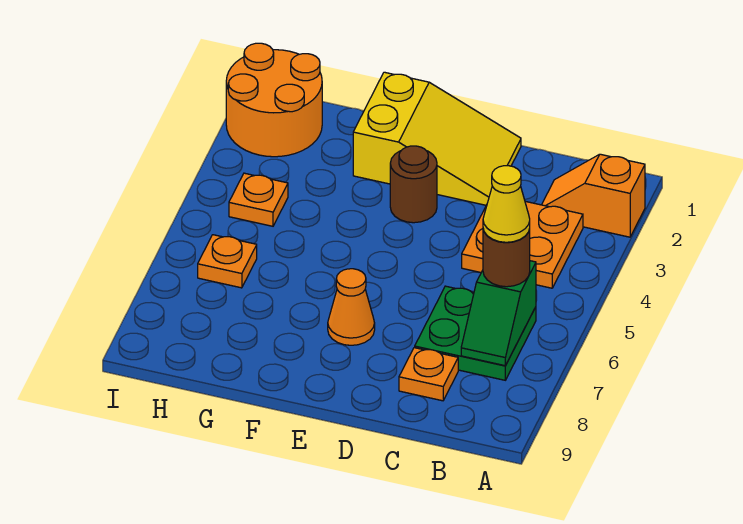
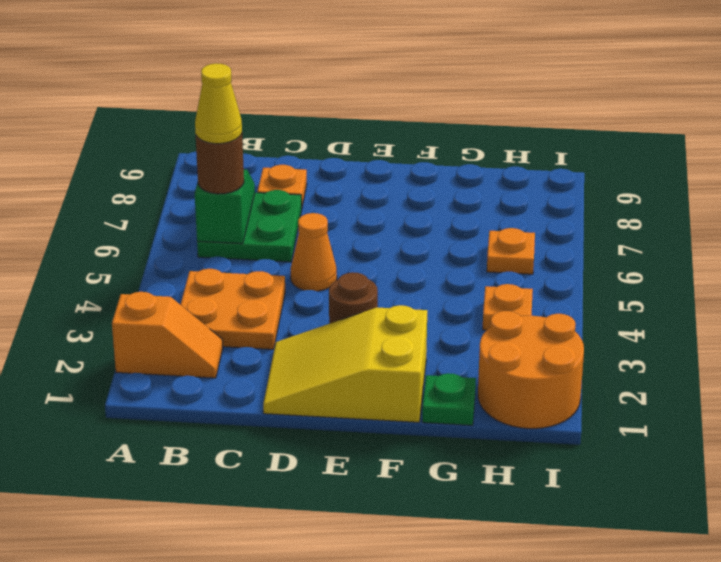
orange 1x1 cone [328,269,375,345] -> orange 1x1 cone moved to [291,213,337,291]
none -> green 1x1 plate [422,373,476,425]

